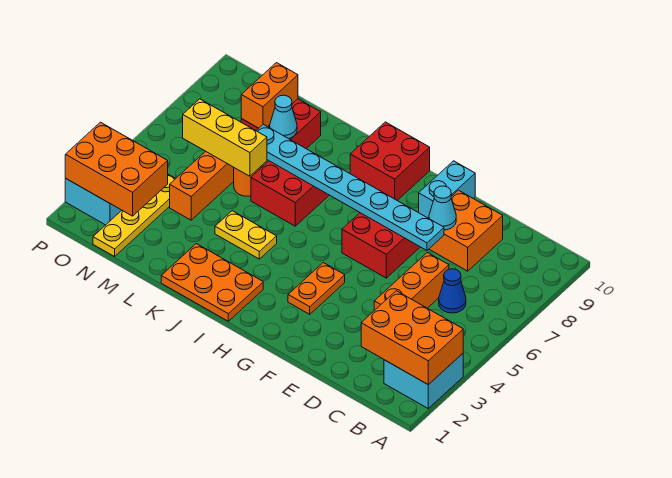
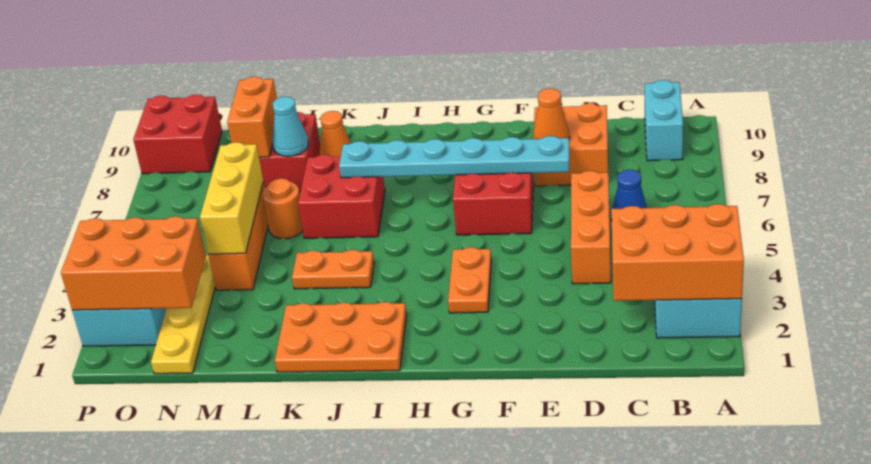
cyan 1x8 plate [256,124,444,251] -> cyan 1x6 plate [339,136,569,178]
cyan 1x1 cone [429,186,456,230] -> orange 1x1 cone [533,88,570,139]
cyan 1x2 brick [419,161,475,218] -> cyan 1x2 brick moved to [645,80,683,161]
red 2x2 brick [350,122,430,201] -> red 2x2 brick moved to [133,95,222,174]
yellow 1x2 plate [215,211,277,259] -> orange 1x2 plate [292,250,374,289]
none -> orange 1x1 cone [320,111,351,157]
yellow 1x3 brick [183,99,267,176] -> yellow 1x3 brick turned to [200,142,263,254]

